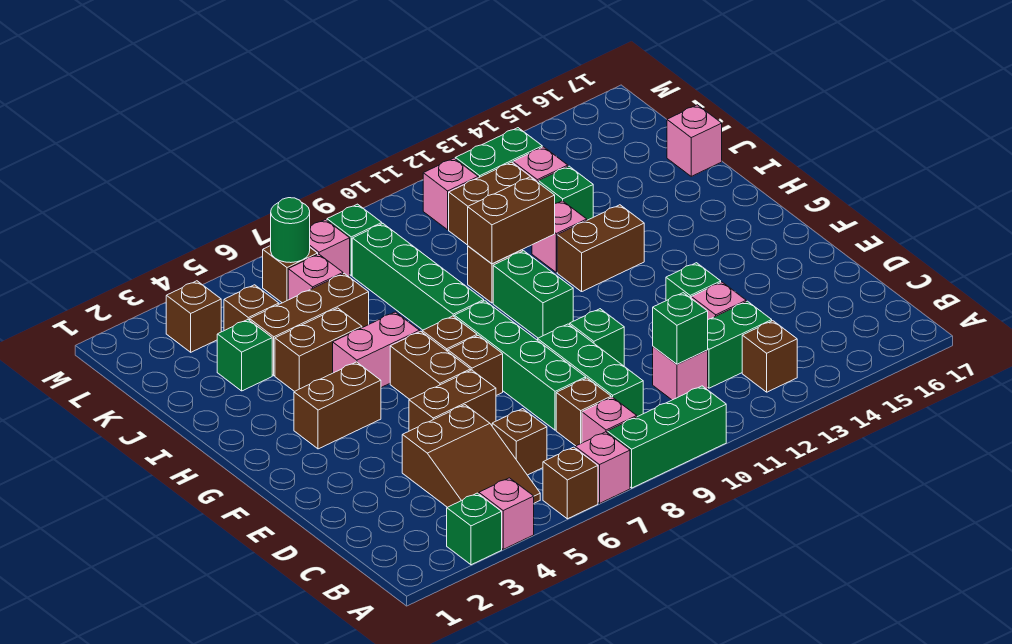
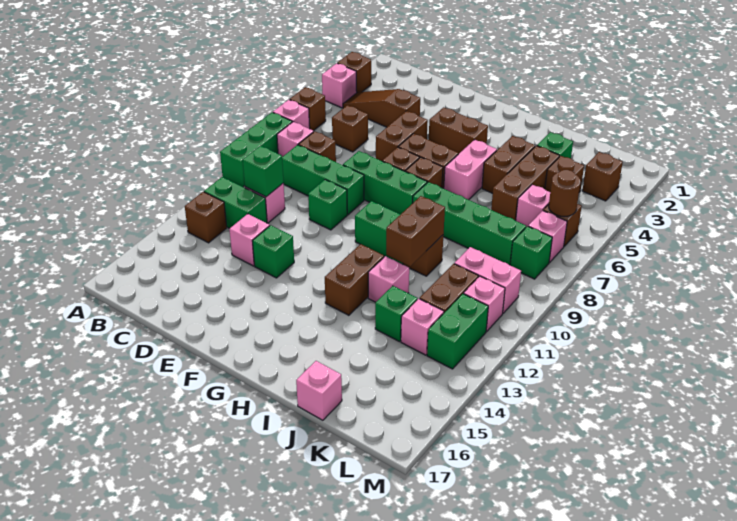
green 1x1 brick [447,493,502,565] -> brown 1x1 brick [338,52,371,92]
brown 2x3 slope [402,405,540,507] -> brown 1x3 slope [343,89,420,127]
green 1x2 brick [708,301,772,388] -> green 1x2 brick turned to [204,177,267,228]
green 1x4 brick [454,301,586,430] -> green 1x3 brick [343,151,427,214]
brown 1x2 brick [294,362,381,449] -> brown 1x2 brick turned to [429,107,488,154]
none -> pink 1x2 brick [454,247,521,313]
green 1x1 round brick [271,198,310,263] -> brown 1x1 round brick [549,170,581,217]

